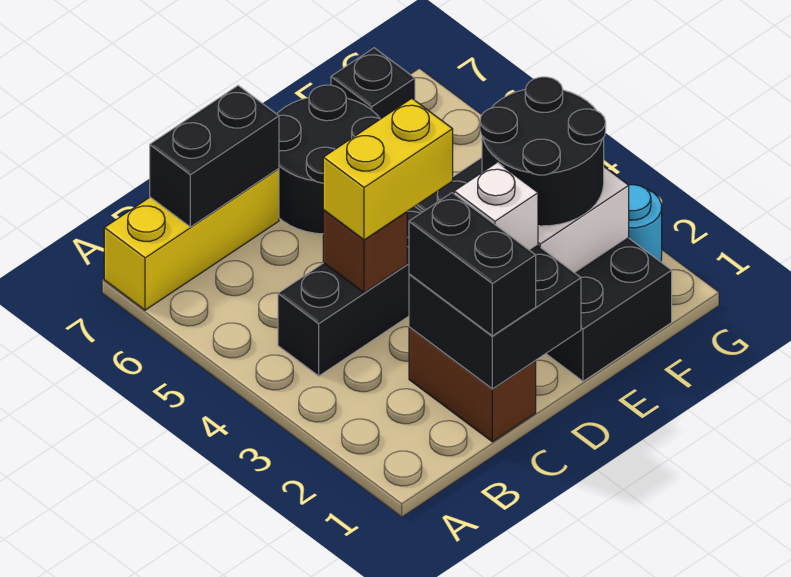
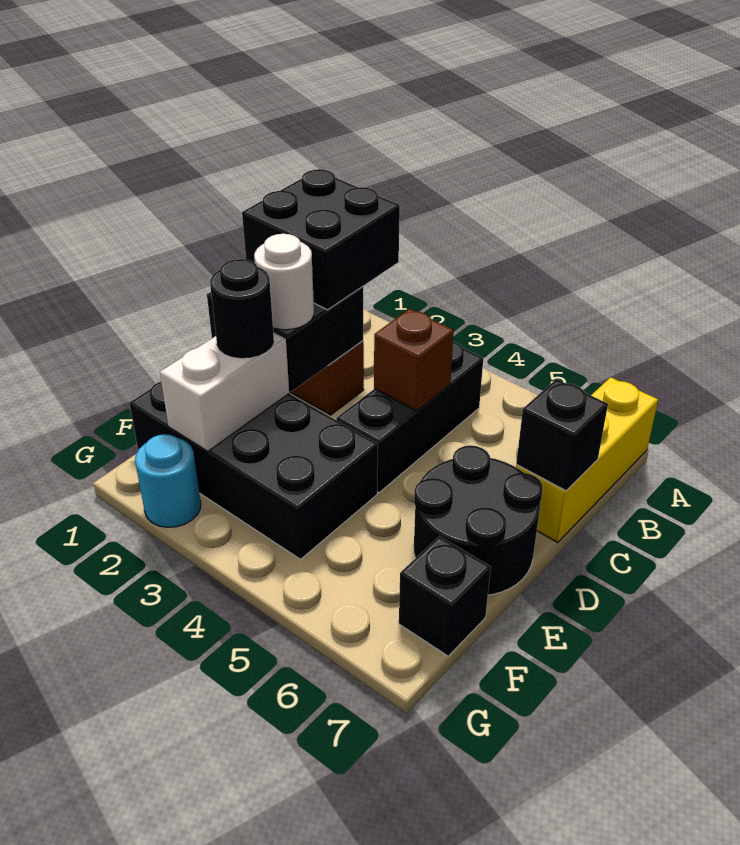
black 1x2 brick [150,86,279,227] -> black 1x1 brick [516,379,608,491]
black 1x2 brick [409,193,536,336] -> black 2x2 brick [242,169,400,310]
yellow 1x2 brick [323,98,453,240] -> none
white 1x1 brick [454,162,538,250] -> white 1x1 round brick [254,234,314,330]
black 2x2 round brick [480,77,606,226] -> black 1x1 round brick [210,259,274,358]

